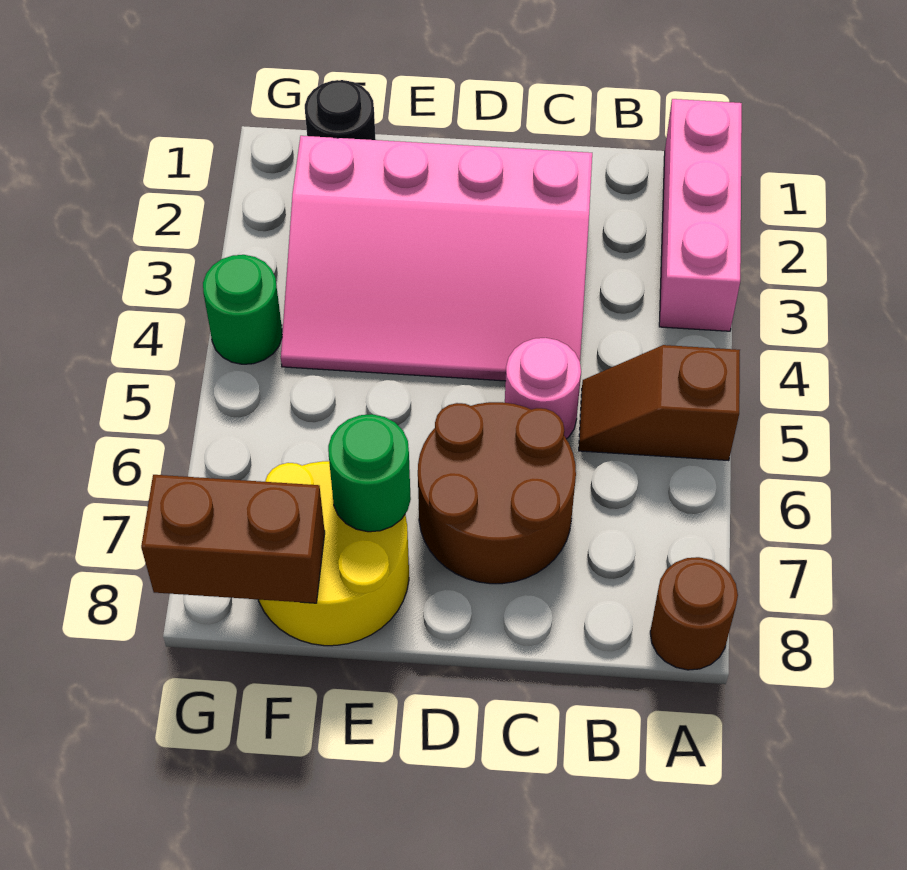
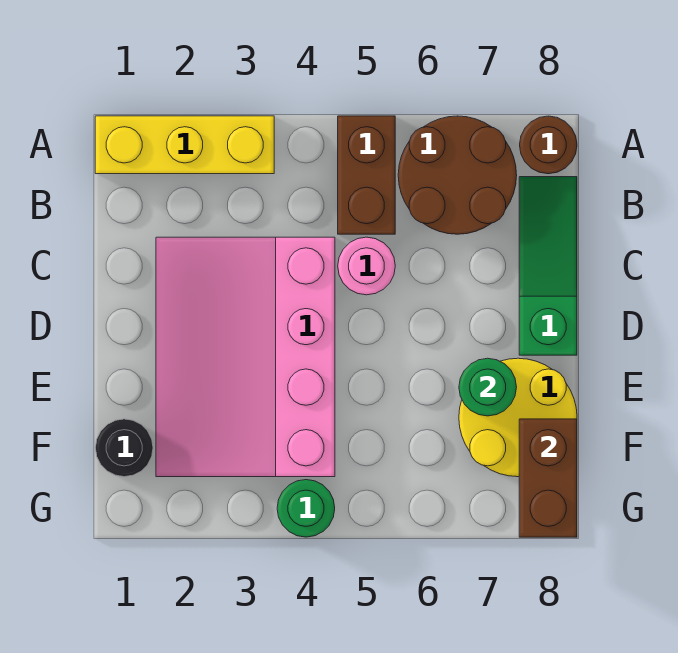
pink 1x3 brick [659,99,742,331] -> yellow 1x3 brick [95,116,274,174]
brown 1x2 slope [579,345,740,461] -> brown 1x2 brick [338,116,395,234]
none -> green 1x3 slope [519,177,577,355]
pink 3x4 slope [281,136,592,381] -> pink 3x4 slope turned to [156,237,335,477]
brown 2x2 round brick [418,402,576,584] -> brown 2x2 round brick moved to [398,116,517,234]

